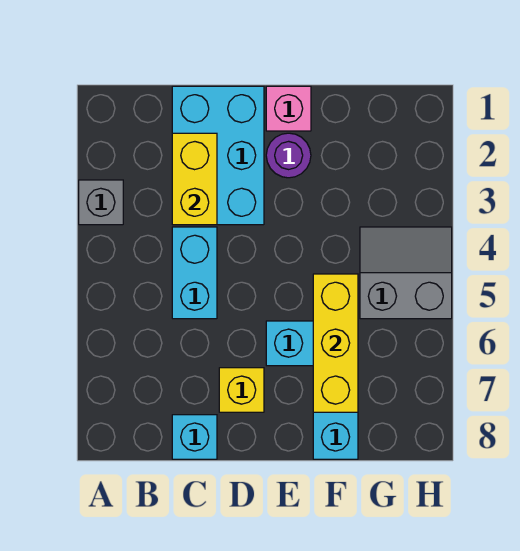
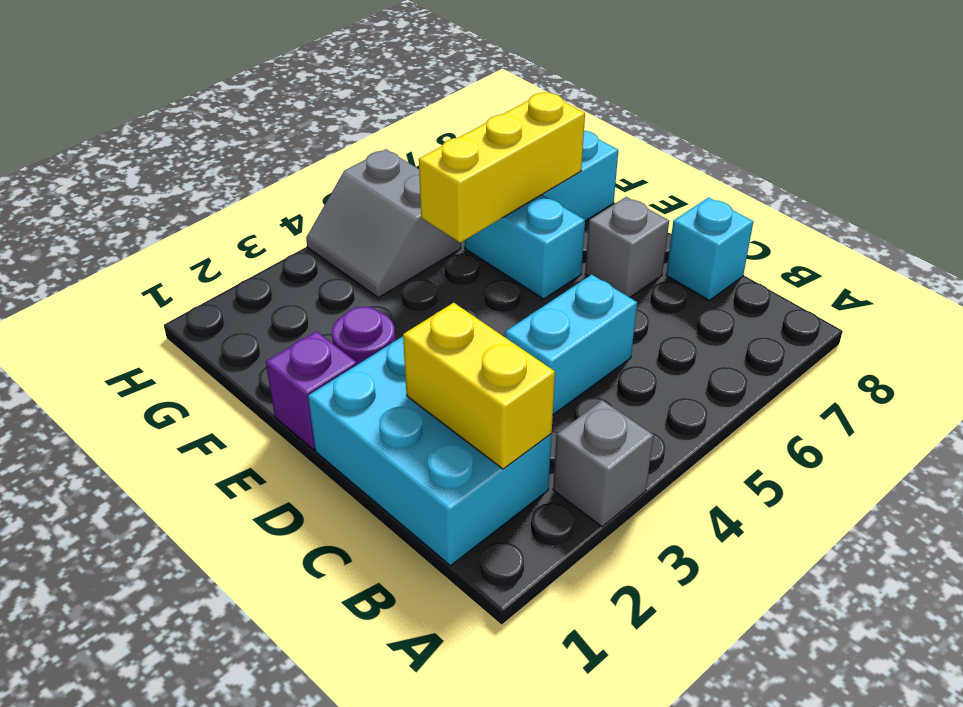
cyan 2x3 brick [172,86,264,225] -> cyan 2x3 brick turned to [308,336,552,566]
yellow 1x2 brick [172,133,217,225] -> yellow 1x2 brick turned to [403,303,555,469]
yellow 1x1 brick [219,368,264,412] -> grey 1x1 brick [585,197,669,297]
pink 1x1 brick [266,86,311,131] -> purple 1x1 brick [266,331,357,450]

